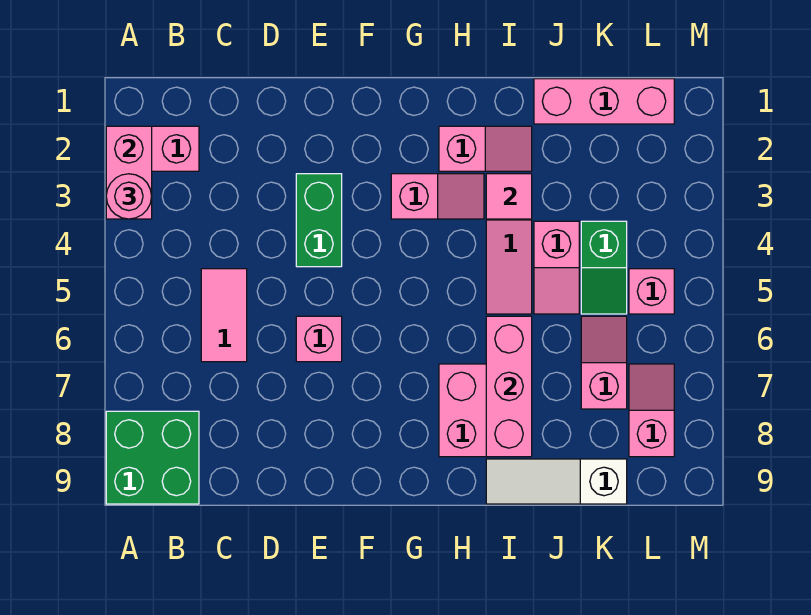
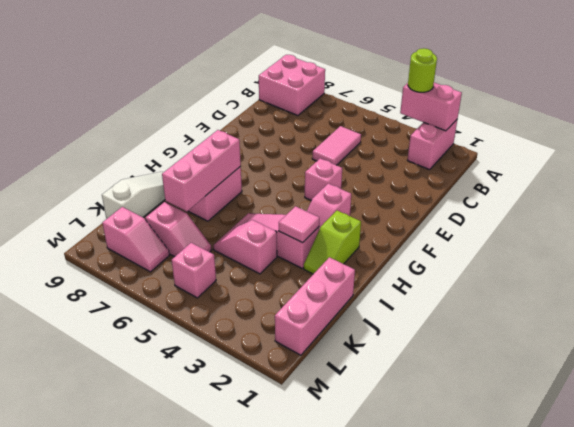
pink 1x1 round brick [106,174,152,219] -> lime 1x1 round brick [408,48,437,92]
green 2x2 brick [106,411,199,504] -> pink 2x2 brick [259,55,325,116]
pink 1x2 tile [201,269,247,362] -> pink 1x2 tile turned to [312,126,361,165]
green 1x2 brick [296,174,342,267] -> none
pink 1x1 brick [296,316,342,362] -> pink 1x1 brick moved to [305,158,342,200]
pink 1x2 slope [439,126,532,171] -> lime 1x2 slope [304,211,361,274]
pink 1x3 brick [486,316,532,457] -> pink 1x3 brick turned to [162,130,241,212]
green 1x2 slope [581,221,627,314] -> none

